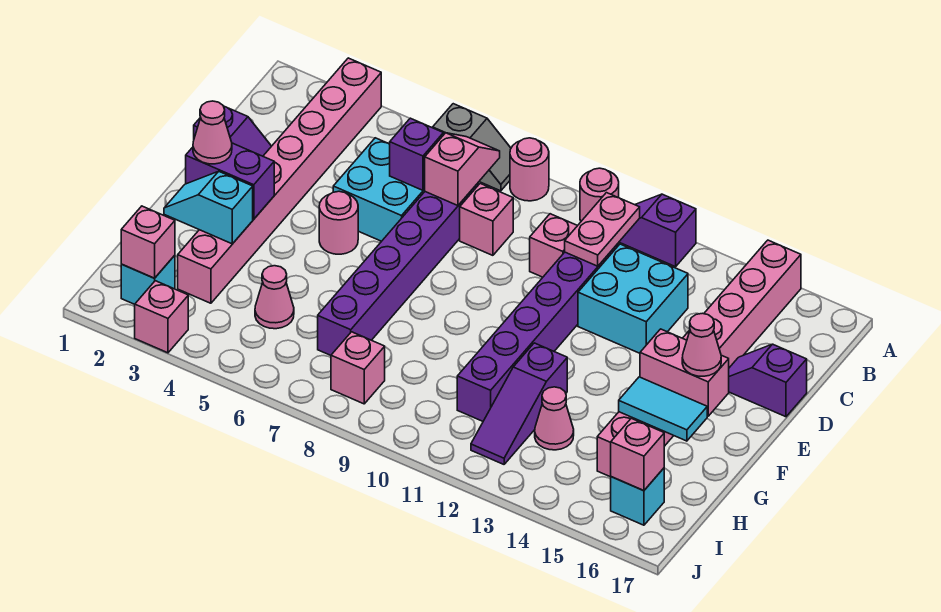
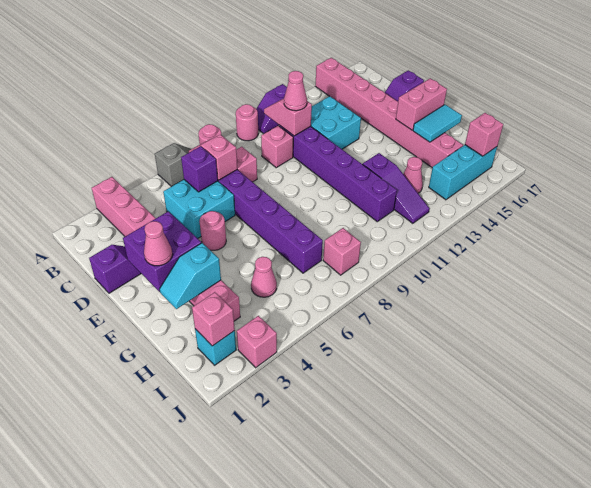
pink 1x2 plate [565,193,640,266] -> pink 1x2 slope [264,99,312,136]
purple 1x2 brick [186,143,274,219] -> purple 2x2 brick [123,211,201,292]
pink 1x1 cone [682,313,721,376] -> pink 1x1 cone moved to [284,71,307,111]
cyan 1x1 brick [611,468,664,525] -> cyan 1x3 brick [429,145,497,200]

